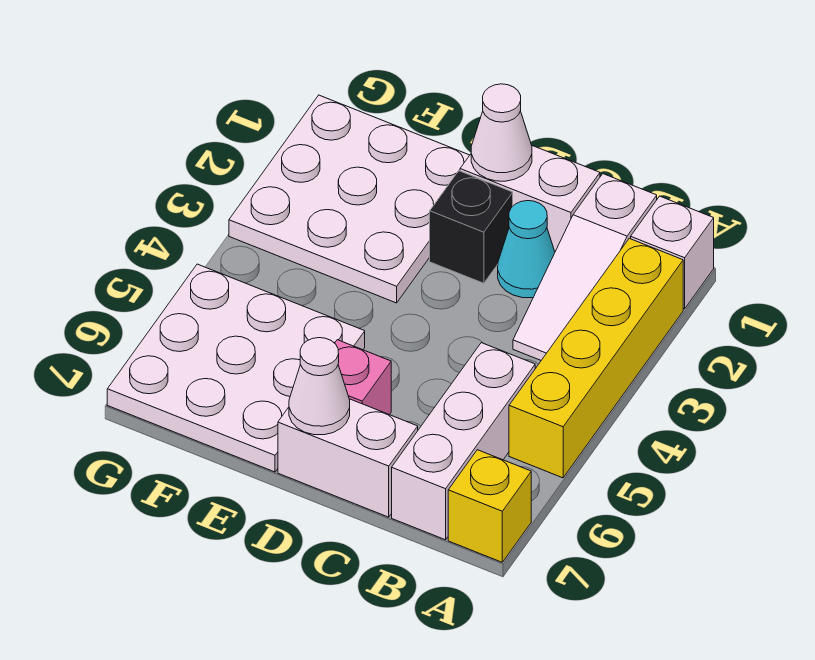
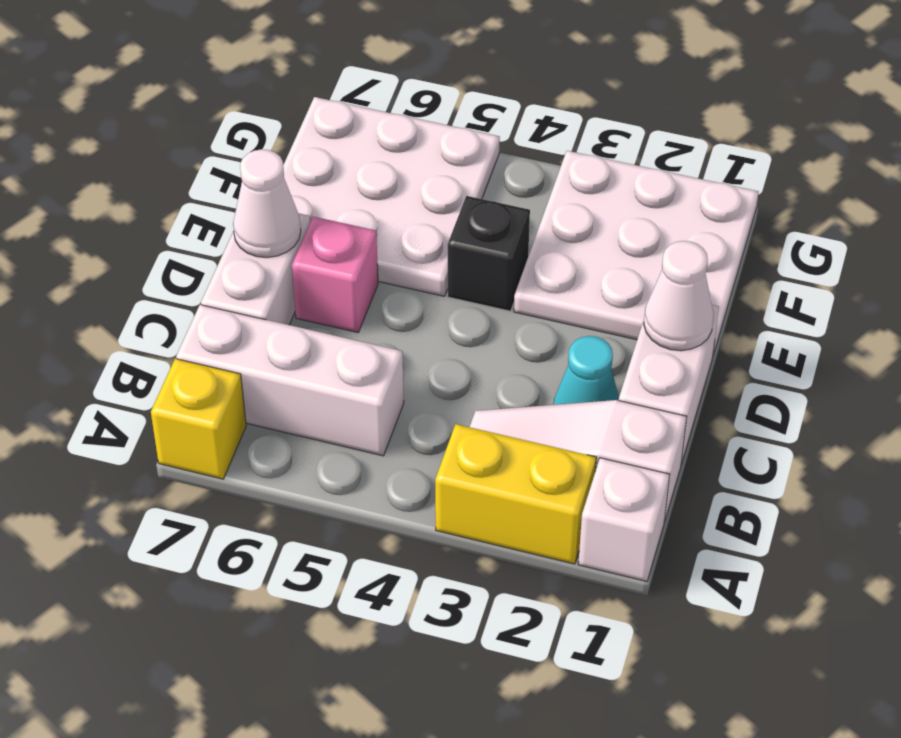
yellow 1x4 brick [509,238,683,478] -> yellow 1x2 brick [435,424,596,564]
black 1x1 brick [430,171,513,283] -> black 1x1 brick moved to [448,196,530,311]

